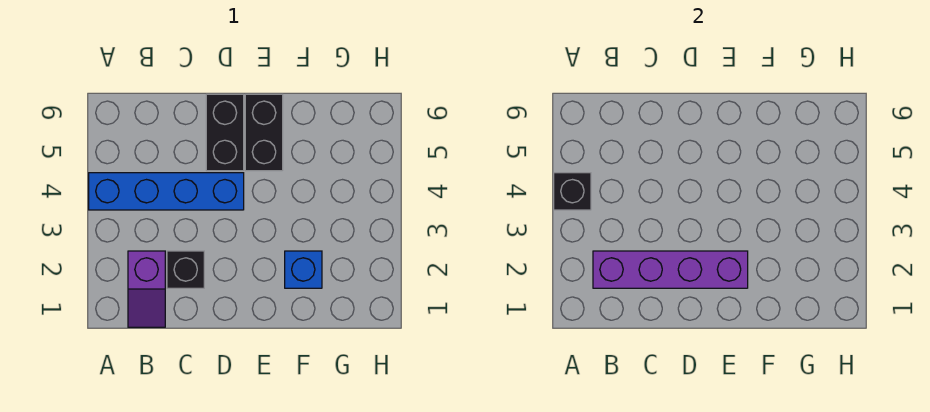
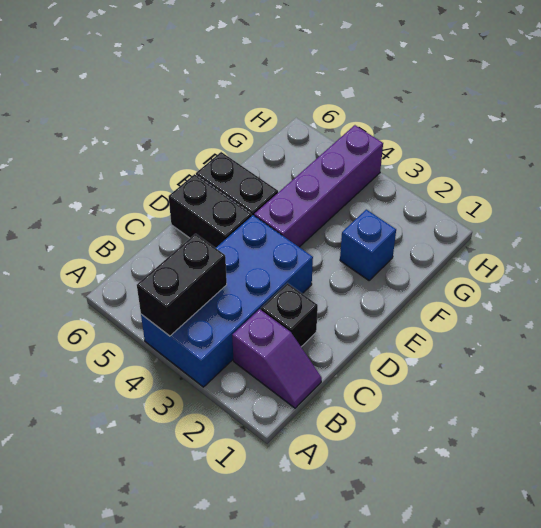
blue 1x4 brick [89,173,244,210] -> blue 2x4 brick [141,215,313,387]
black 1x1 brick [554,173,591,210] -> black 1x2 brick [137,234,227,336]
purple 1x4 brick [593,251,748,288] -> purple 1x4 brick moved to [254,125,383,247]

